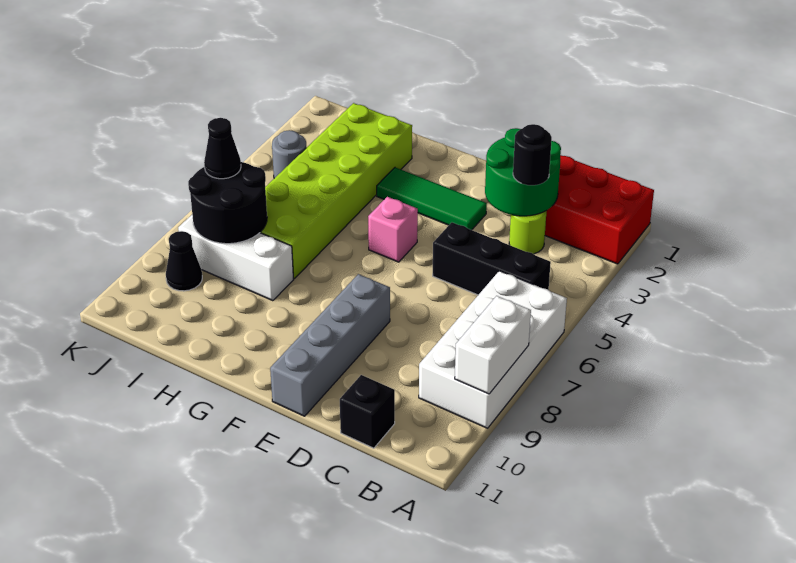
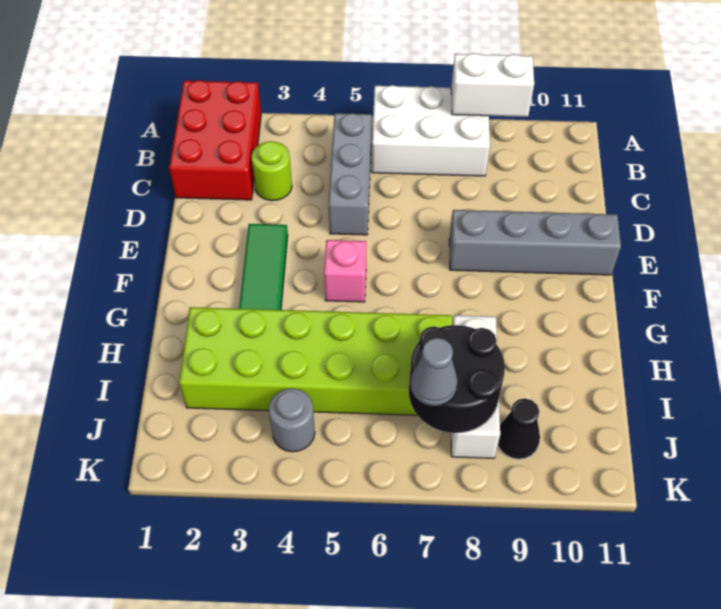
white 2x4 brick [419,271,567,428] -> white 2x3 brick [372,85,490,176]
black 1x3 brick [433,222,551,295] -> grey 1x3 brick [329,113,372,235]
green 2x2 round brick [485,128,561,216] -> none
black 1x1 round brick [513,124,552,185] -> none
black 1x1 brick [340,375,395,448] -> none
black 1x1 cone [204,118,241,179] -> grey 1x1 cone [411,338,458,406]

